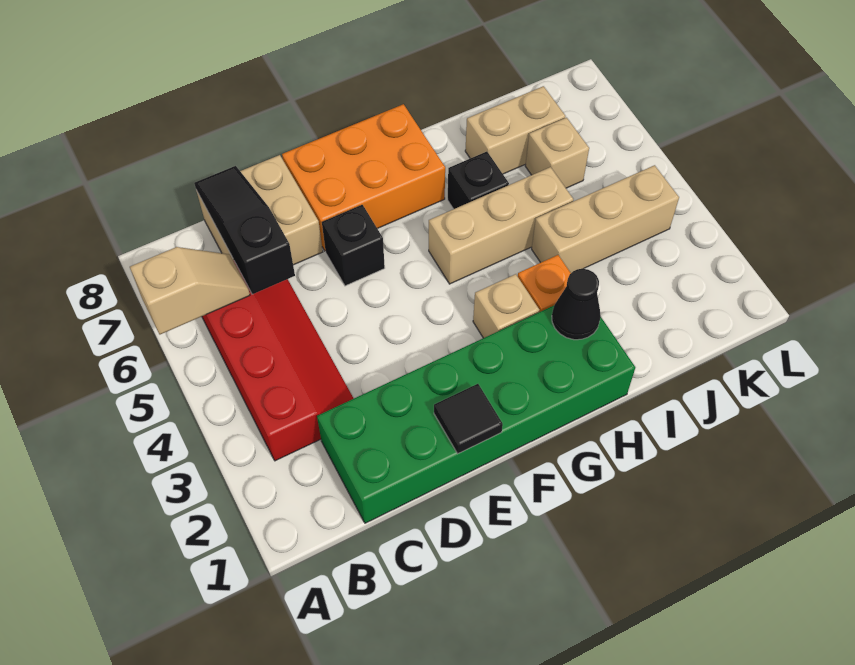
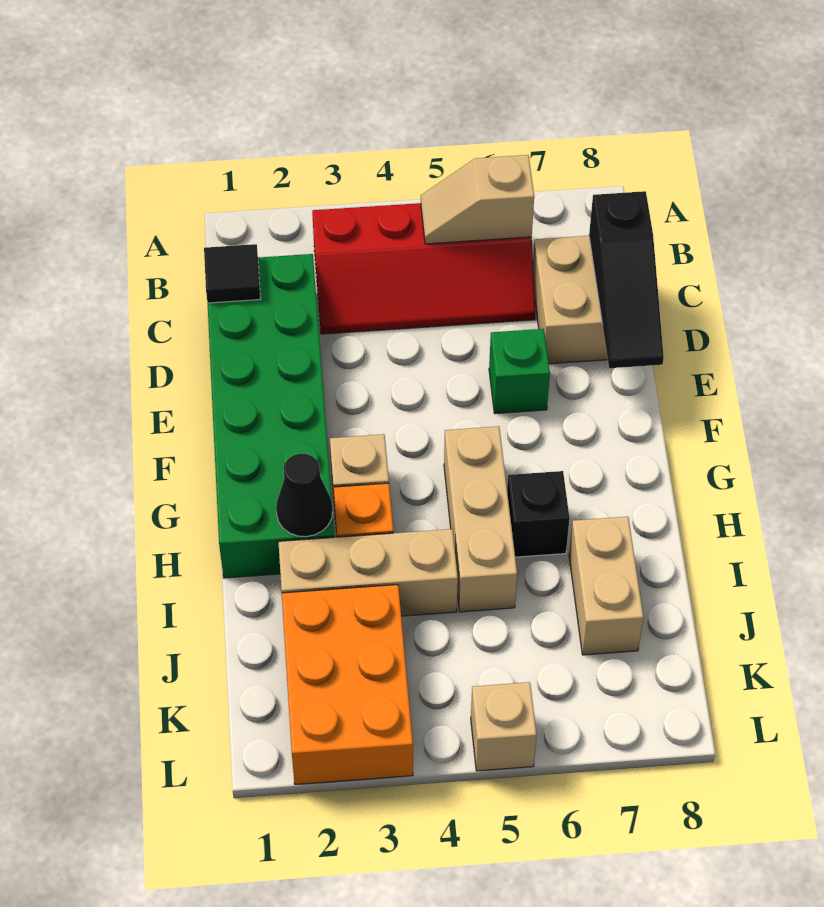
tan 1x2 slope [130,247,250,334] -> tan 1x2 slope turned to [421,155,534,244]
black 1x3 slope [194,166,295,294] -> black 1x3 slope turned to [589,191,664,368]
black 1x1 tile [434,384,503,454] -> black 1x1 tile moved to [204,244,260,303]
black 1x1 brick [322,205,385,286] -> green 1x1 brick [489,329,550,414]
orange 2x3 brick [282,104,445,250] -> orange 2x3 brick moved to [282,585,413,785]
tan 1x3 brick [532,165,679,273] -> tan 1x3 brick turned to [278,529,458,616]
tan 1x1 brick [525,118,589,188] -> tan 1x1 brick moved to [471,682,537,771]

